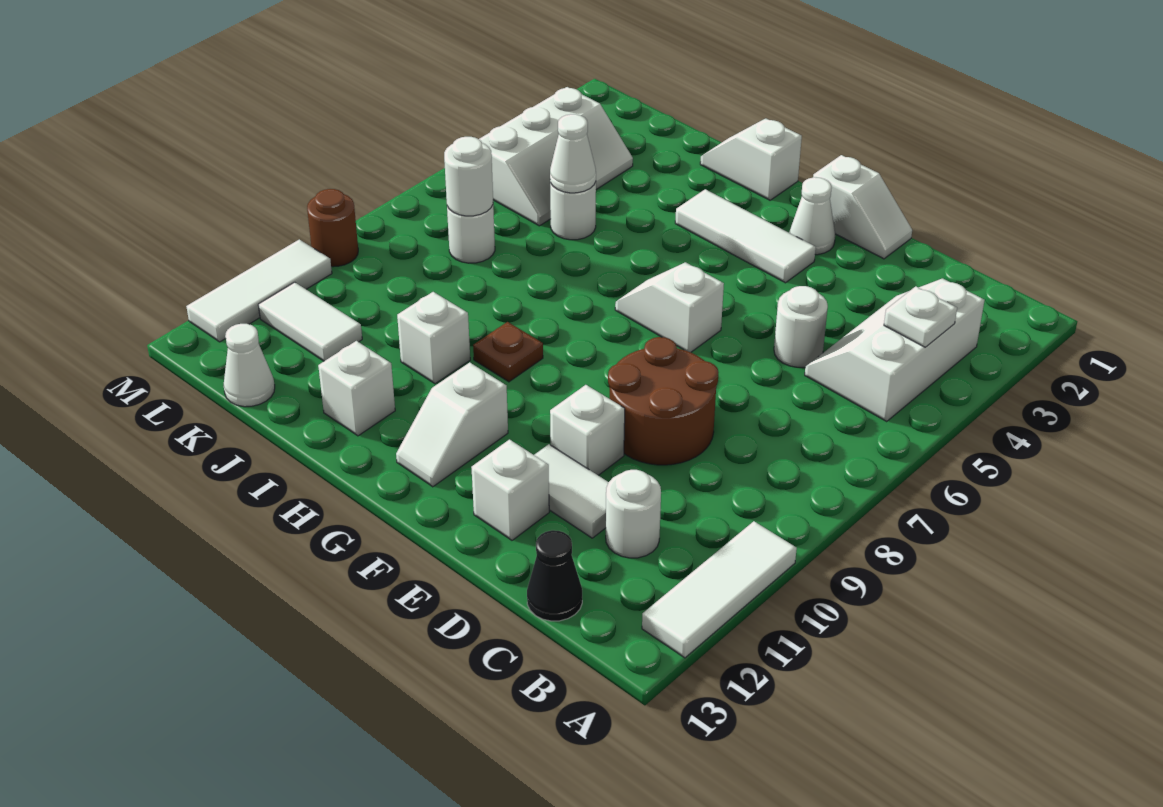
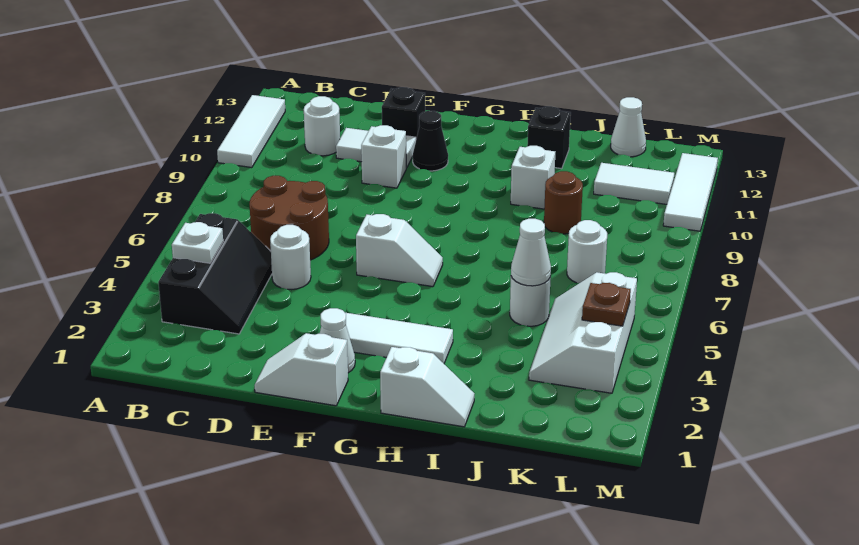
white 2x3 slope [805,278,985,422] -> black 2x3 slope [158,213,272,334]
black 1x1 cone [527,530,582,621] -> black 1x1 cone moved to [413,111,448,171]
brown 2x2 round brick [608,337,718,465] -> brown 2x2 round brick moved to [249,175,329,260]
white 1x1 brick [471,440,549,540] -> black 1x1 brick [382,87,425,138]
white 1x2 slope [396,362,508,487] -> none
brown 1x1 plate [473,322,543,382] -> brown 1x1 plate moved to [582,283,631,326]
white 1x1 brick [318,341,395,436] -> black 1x1 brick [527,106,571,169]
white 1x1 round brick [444,137,493,216] -> none
brown 1x1 round brick [307,189,358,267] -> brown 1x1 round brick moved to [544,171,583,234]

